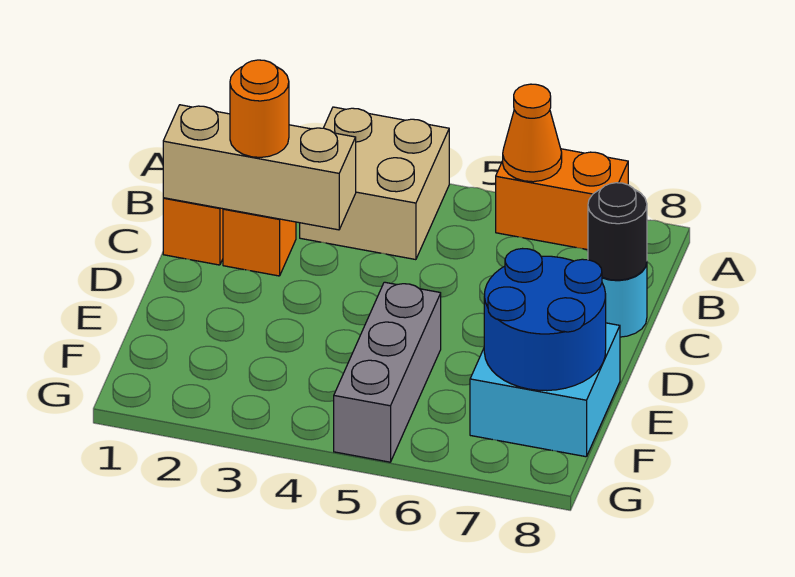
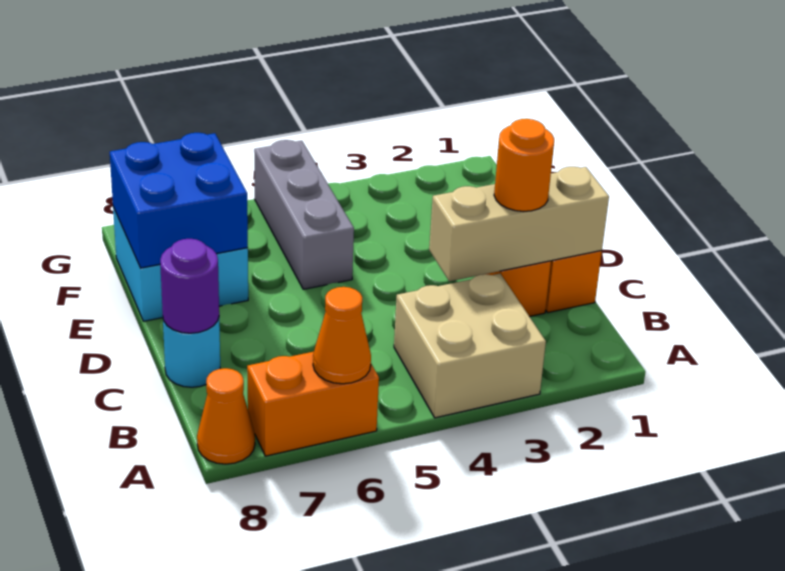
none -> orange 1x1 cone [197,368,255,464]
black 1x1 round brick [588,183,647,280] -> purple 1x1 round brick [160,239,219,333]
blue 2x2 round brick [484,249,606,391] -> blue 2x2 brick [110,133,248,268]

